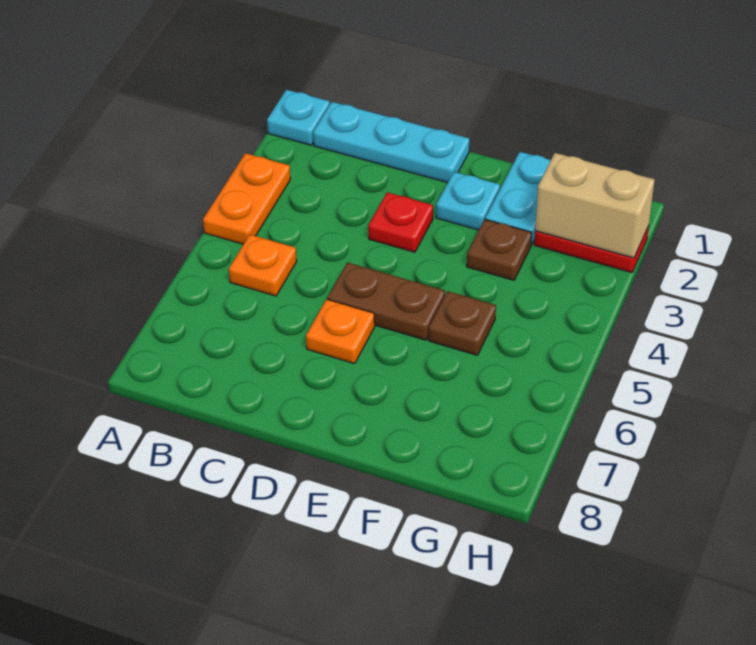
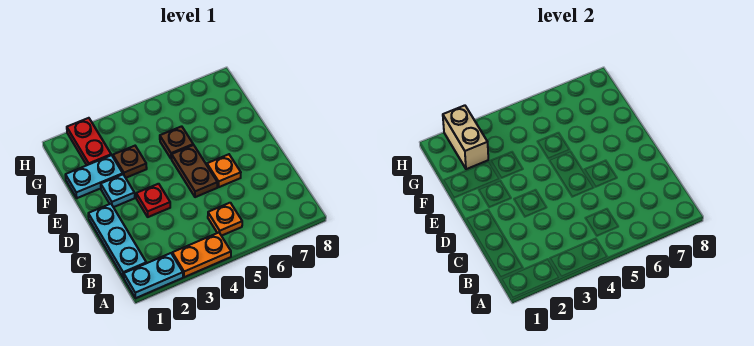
cyan 1x1 plate [267,90,330,145] -> cyan 1x2 plate [124,253,183,298]

